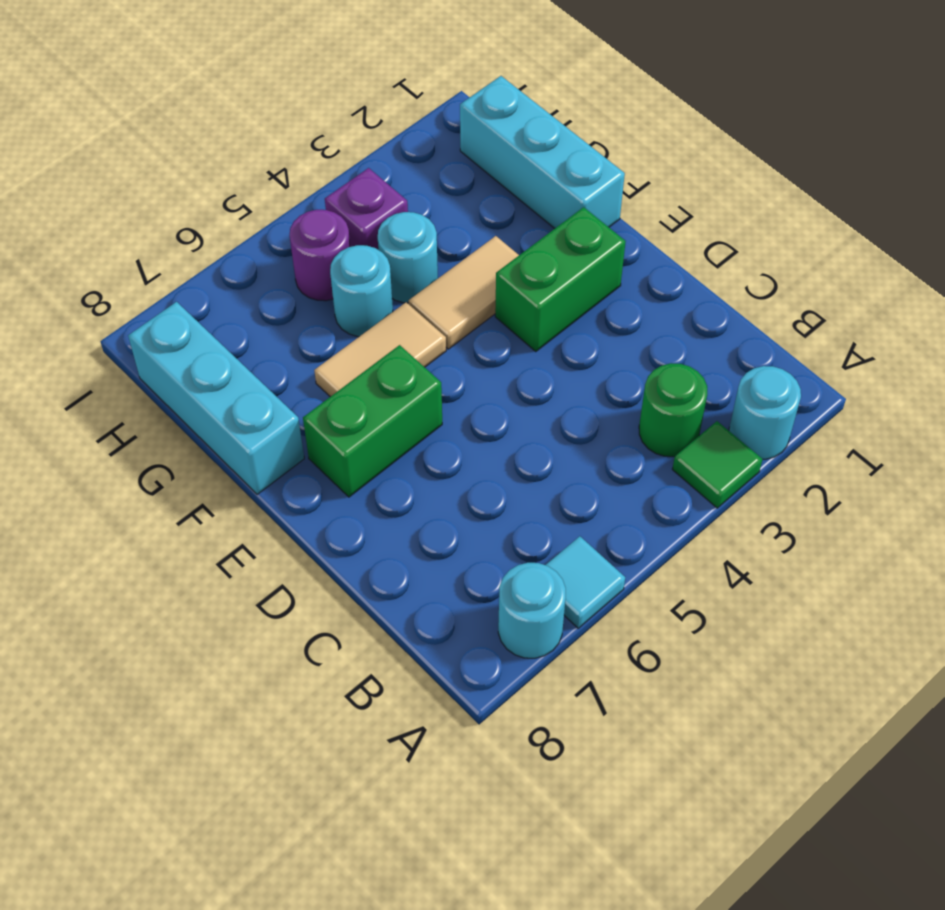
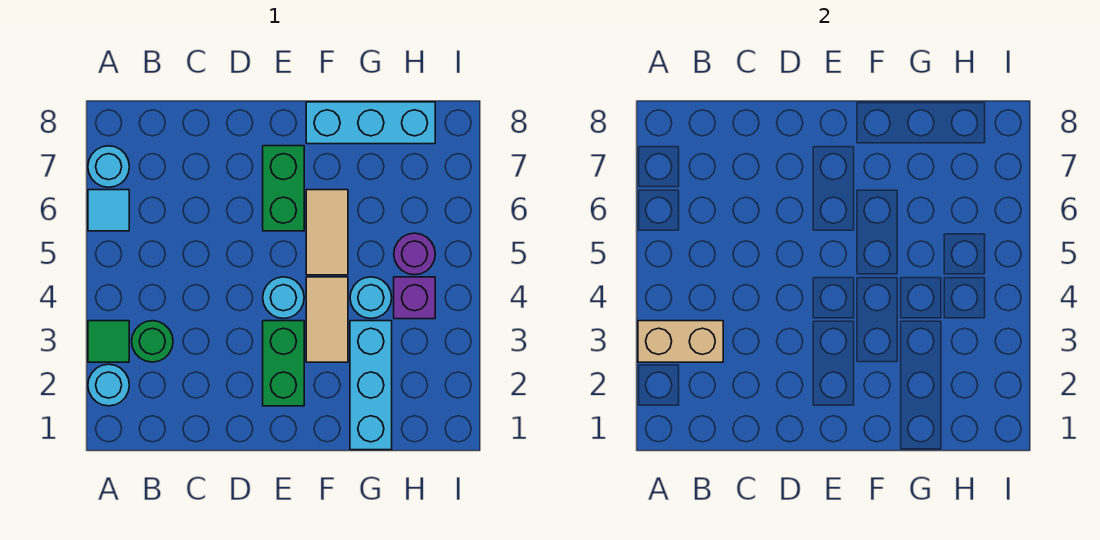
none -> tan 1x2 brick [638,321,723,362]
cyan 1x3 brick [460,76,625,228] -> cyan 1x3 brick turned to [350,321,392,450]
cyan 1x1 round brick [330,245,393,337] -> cyan 1x1 round brick moved to [263,277,304,318]

